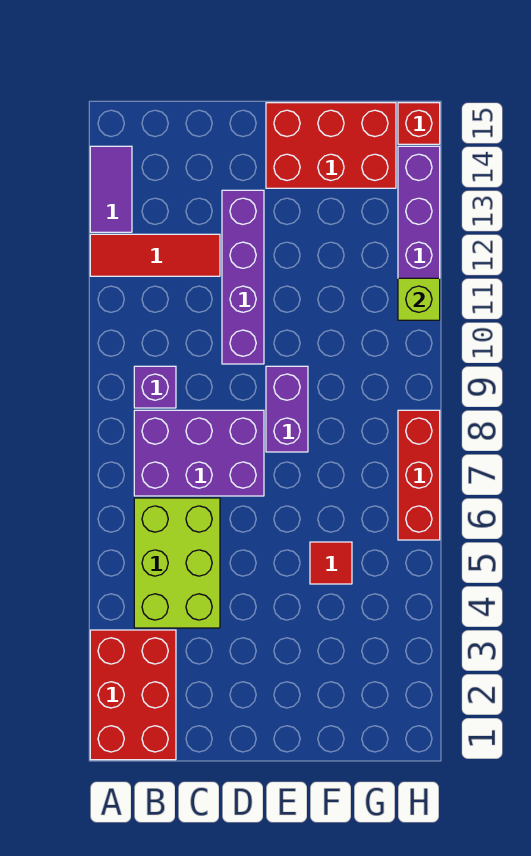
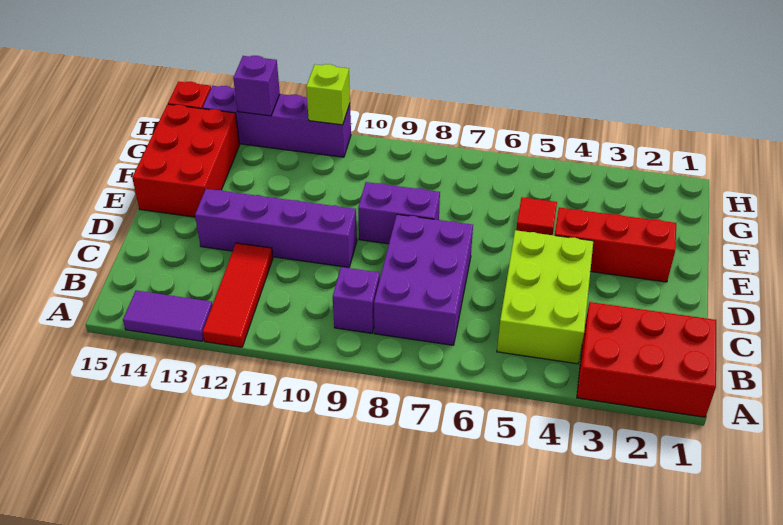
lime 2x3 brick [134,498,220,628] -> lime 2x3 brick turned to [497,230,593,364]
red 1x3 brick [398,410,440,540] -> red 1x3 brick moved to [555,208,676,282]
none -> purple 1x1 brick [233,56,280,116]

